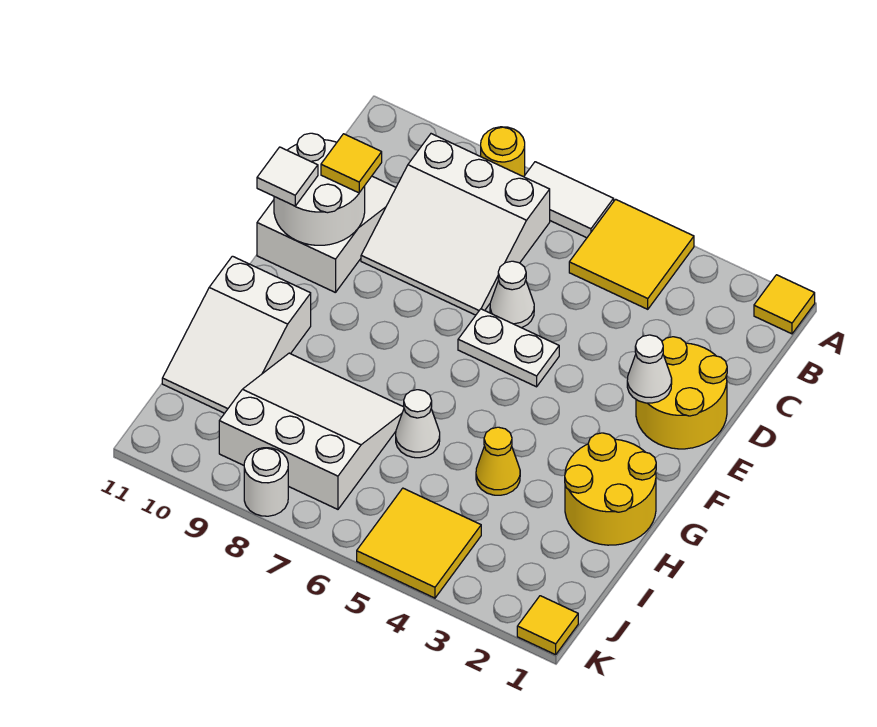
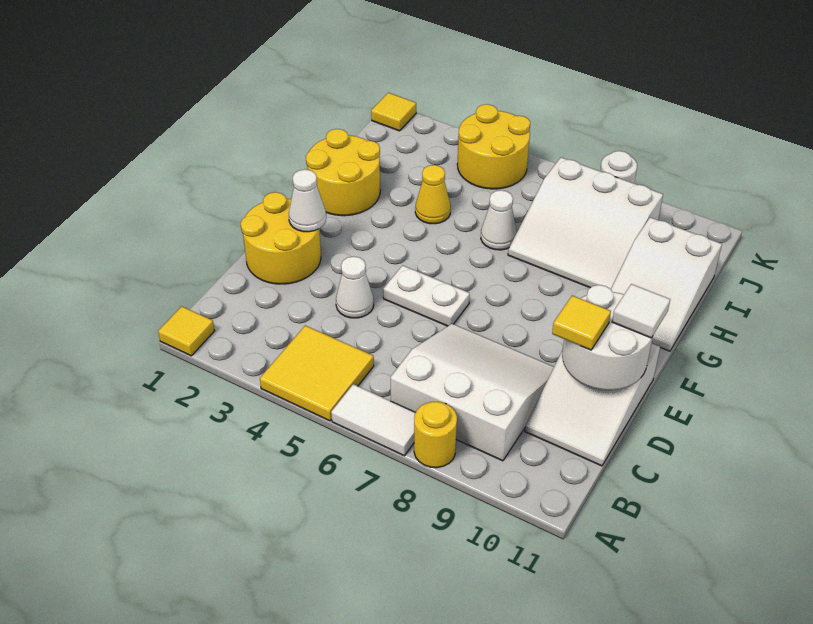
white 1x1 cone [490,261,534,328] -> white 1x1 cone moved to [336,256,374,318]
white 2x3 slope [162,256,311,413] -> white 2x3 slope turned to [611,217,722,351]
yellow 2x2 tile [357,488,481,598] -> yellow 2x2 round brick [457,104,530,189]

